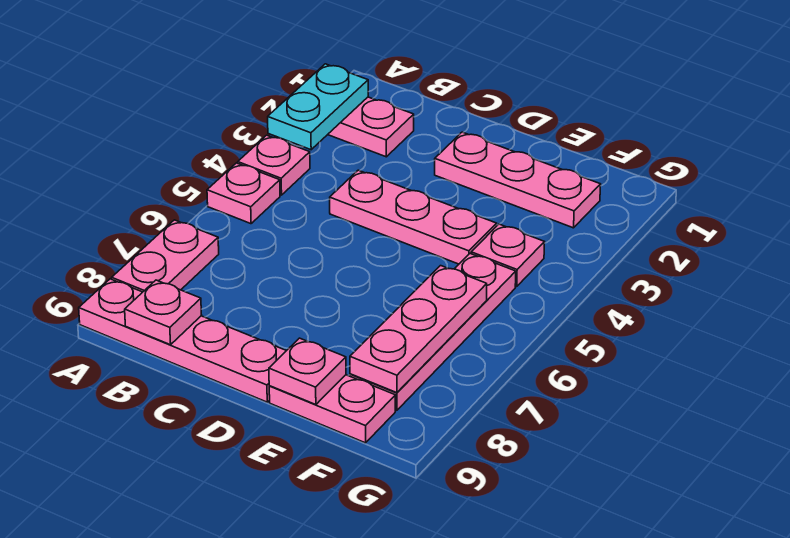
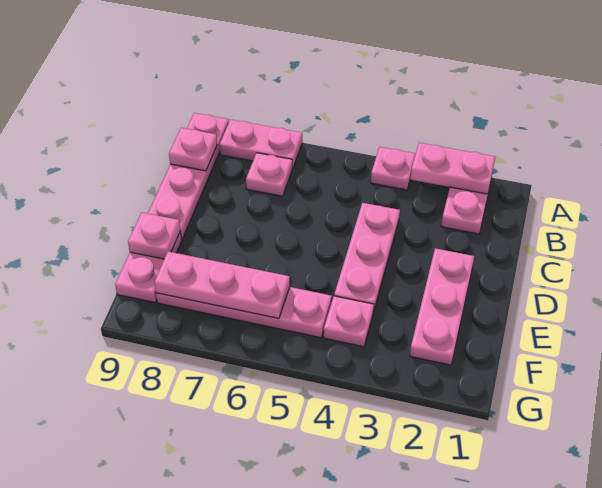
cyan 1x2 plate [268,64,368,150] -> pink 1x2 plate [410,143,495,194]
pink 1x1 plate [207,163,280,224] -> pink 1x1 plate moved to [246,153,292,196]

